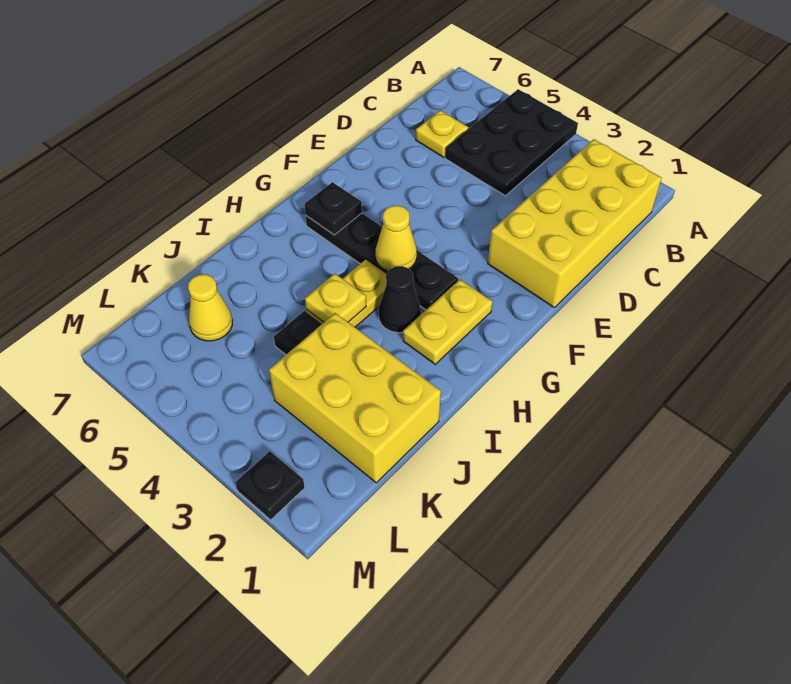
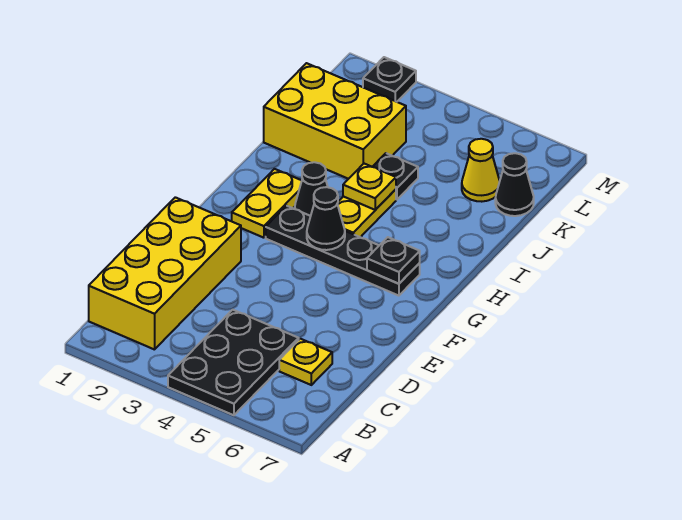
yellow 1x1 cone [376,206,417,271] -> black 1x1 cone [307,187,345,250]
none -> black 1x1 cone [495,153,534,216]

